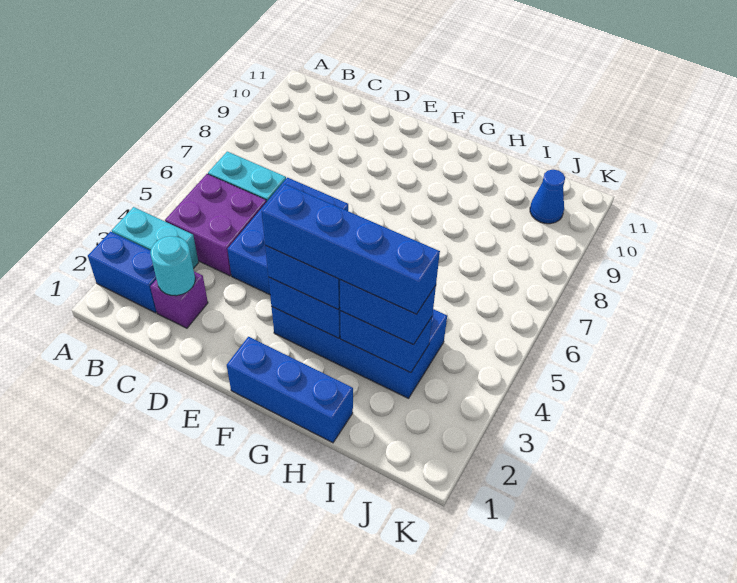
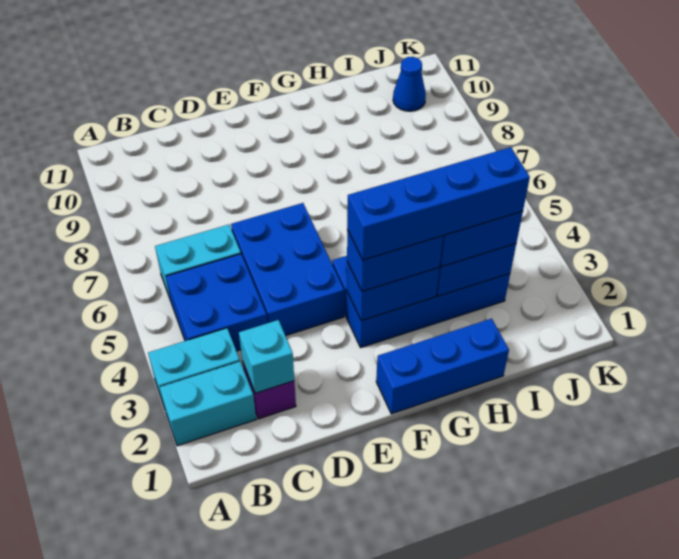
blue 1x2 brick [88,232,157,313] -> cyan 1x2 brick [160,362,256,446]
purple 2x2 brick [165,174,266,276] -> blue 2x2 brick [166,254,267,351]
cyan 1x1 round brick [150,236,195,296] -> cyan 1x1 brick [239,320,294,393]

